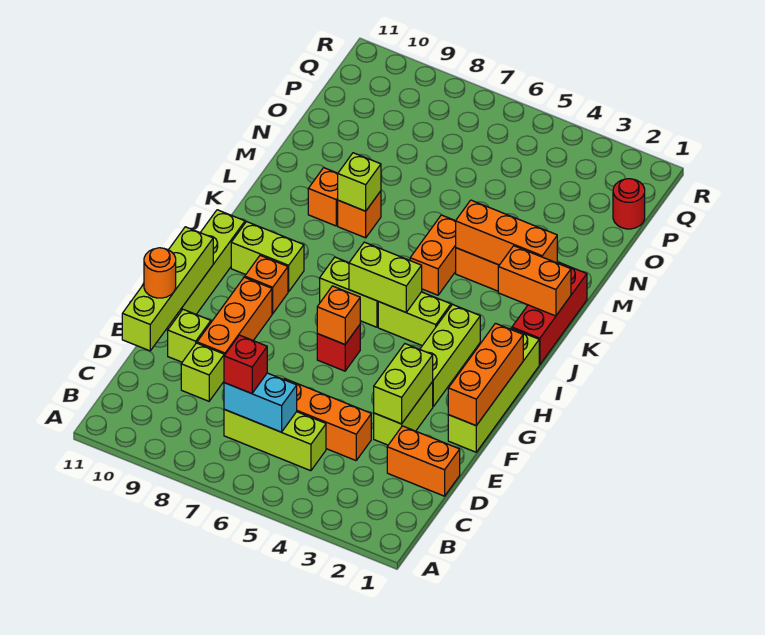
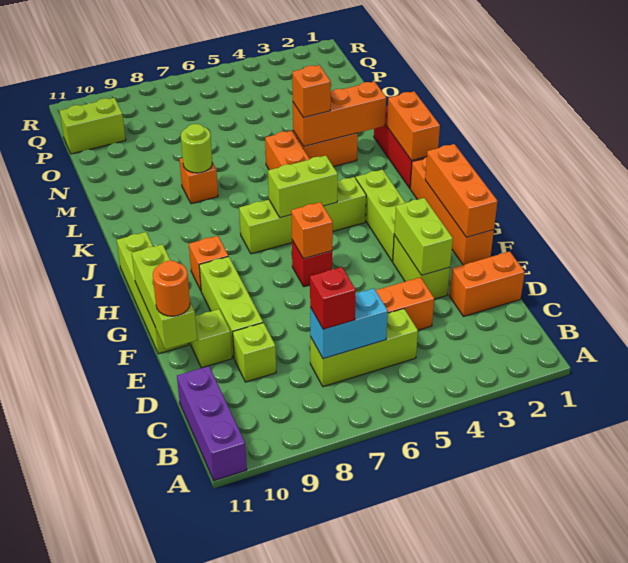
none -> purple 1x3 brick [177,366,247,481]
lime 1x4 brick [122,227,213,351] -> lime 1x3 brick [132,244,197,349]
orange 1x3 brick [197,277,272,355] -> lime 1x3 brick [199,256,263,358]
lime 1x4 brick [448,328,539,452] -> orange 1x4 brick [410,157,494,265]
lime 1x2 brick [231,222,304,292] -> lime 1x2 brick moved to [60,98,126,154]
orange 1x2 brick [498,246,571,316] -> orange 1x2 brick turned to [387,92,440,161]
lime 1x1 brick [338,153,381,211] -> lime 1x1 round brick [181,124,212,173]
orange 1x1 brick [308,168,338,226] -> orange 1x1 brick moved to [292,65,331,118]
red 1x1 round brick [613,179,645,229] -> none

